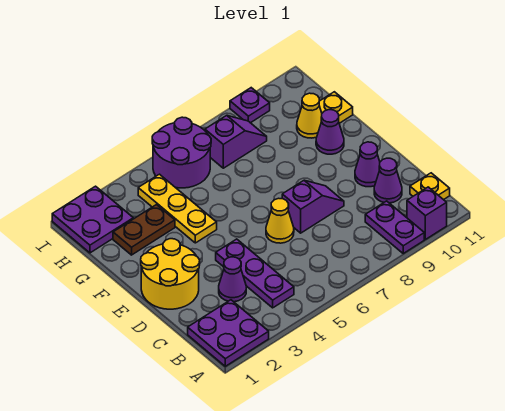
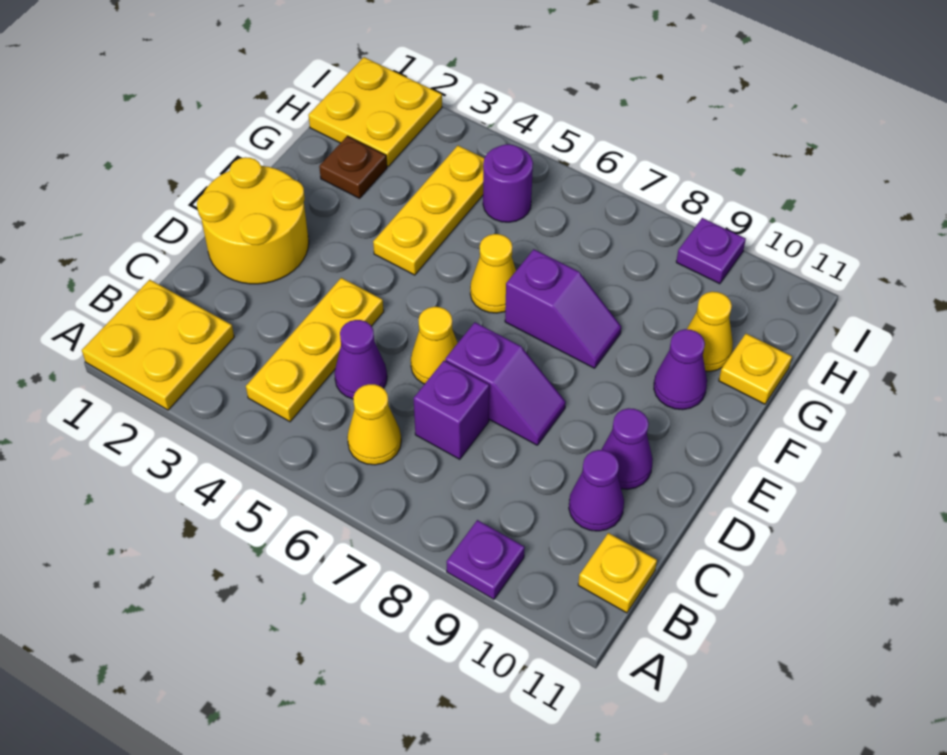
purple 2x2 plate [188,300,269,366] -> yellow 2x2 plate [82,280,234,410]
purple 1x2 plate [365,201,424,253] -> purple 1x1 plate [447,520,525,599]
purple 1x1 brick [407,187,447,239] -> purple 1x1 brick moved to [413,361,489,459]
purple 1x3 plate [216,239,294,308] -> yellow 1x3 plate [246,278,384,422]
none -> yellow 1x1 cone [347,384,401,465]
purple 1x1 cone [219,257,246,302] -> purple 1x1 cone moved to [335,320,387,399]
none -> yellow 1x1 cone [470,234,516,313]
brown 1x2 plate [113,205,175,255] -> brown 1x1 plate [319,136,387,198]
purple 2x2 plate [52,186,133,253] -> yellow 2x2 plate [308,57,442,166]
purple 2x2 round brick [152,117,211,188] -> purple 1x1 round brick [483,144,533,222]
purple 1x2 slope [205,115,267,168] -> purple 1x2 slope moved to [505,249,621,368]

